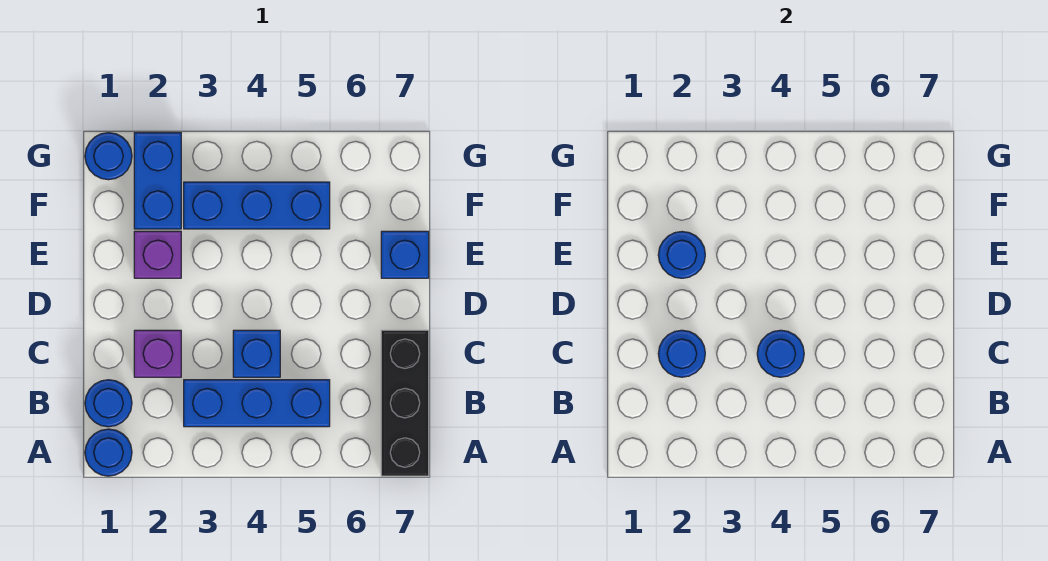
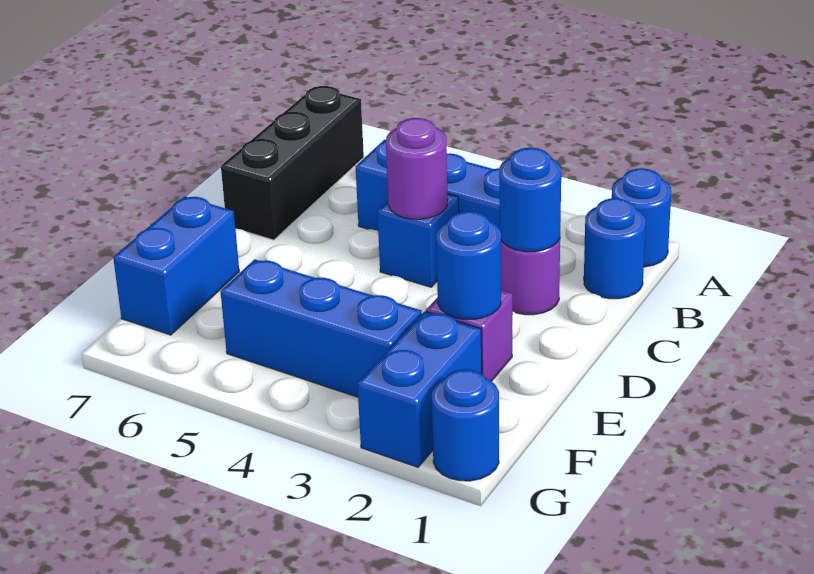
purple 1x1 brick [134,330,181,377] -> purple 1x1 round brick [501,239,560,315]
blue 1x1 round brick [757,330,804,377] -> purple 1x1 round brick [386,118,448,219]
blue 1x1 brick [381,231,429,278] -> blue 1x2 brick [113,197,239,335]

